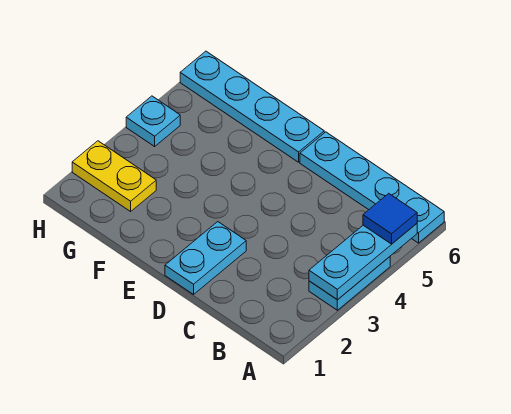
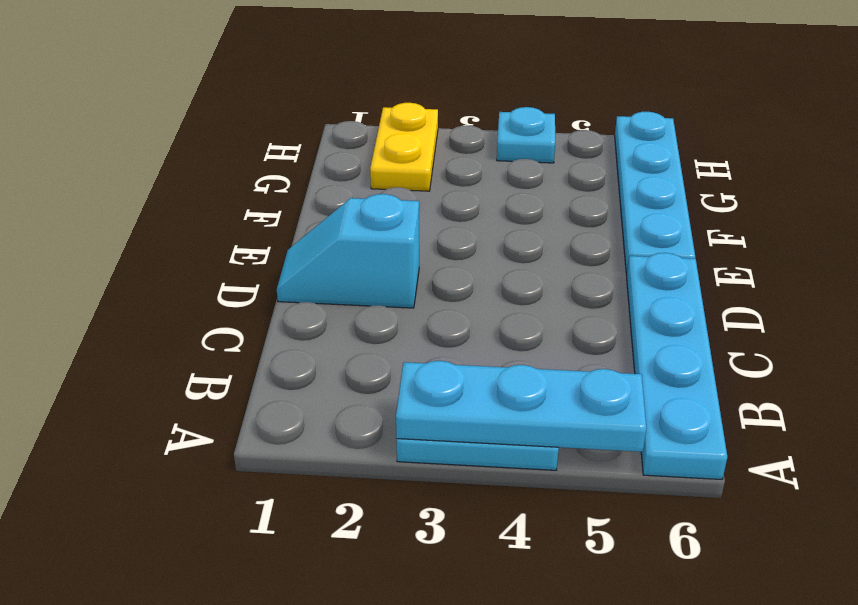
blue 1x1 tile [363,193,417,244] -> none
cyan 1x2 plate [165,222,246,294] -> cyan 1x2 slope [277,194,419,308]

